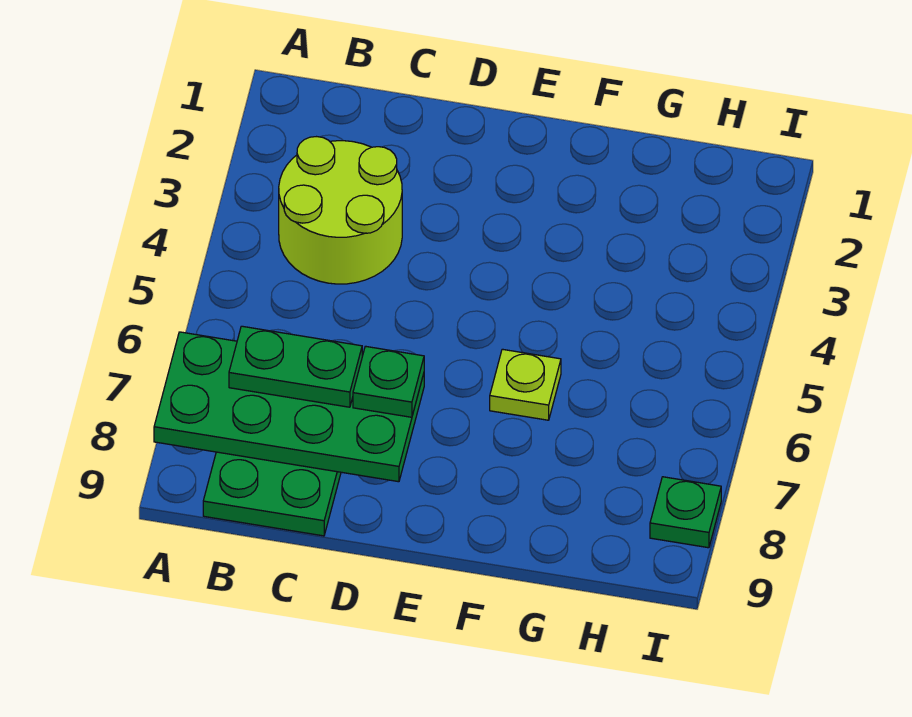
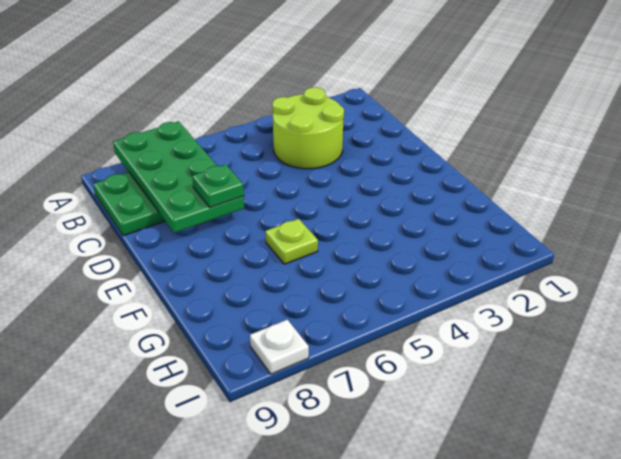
green 1x2 plate [229,326,362,407] -> none
green 1x1 plate [650,477,721,548] -> white 1x1 plate [250,320,309,374]

